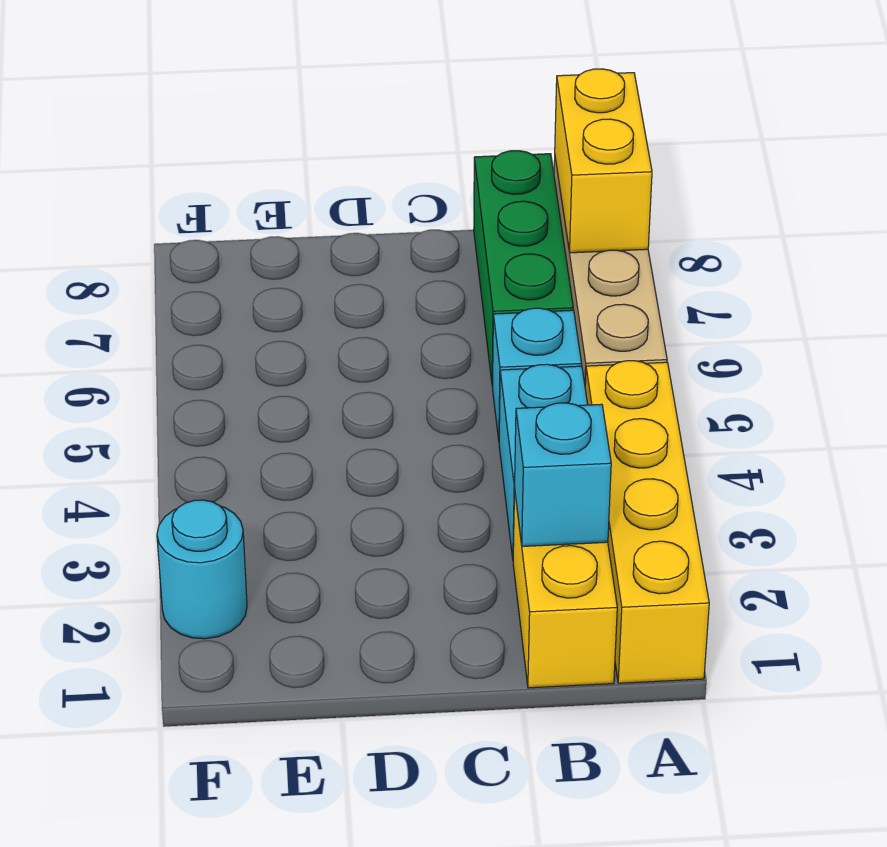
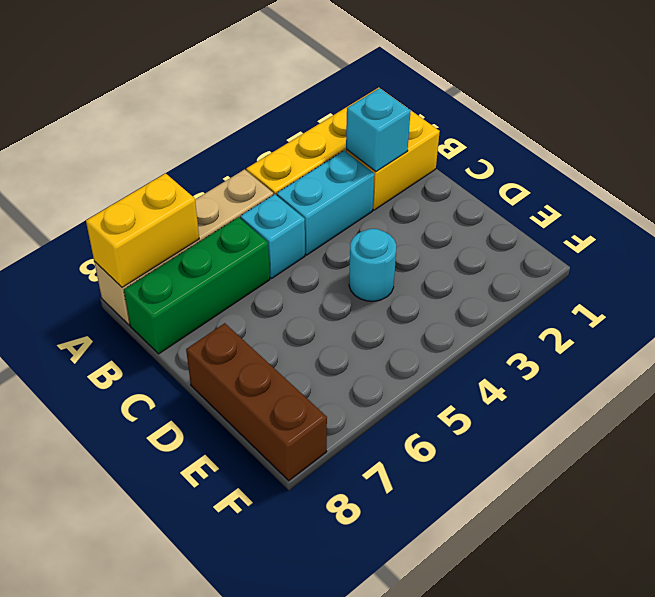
none -> brown 1x3 brick [186,323,327,481]
cyan 1x1 round brick [157,500,247,639] -> cyan 1x1 round brick moved to [349,229,396,301]

